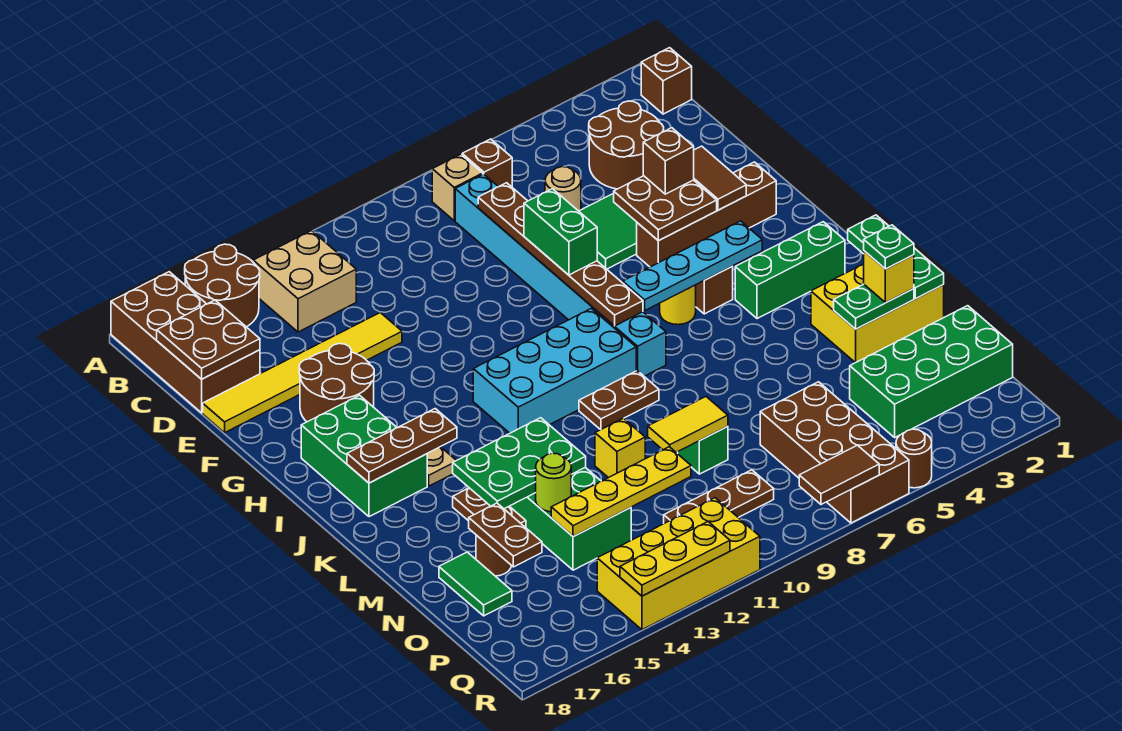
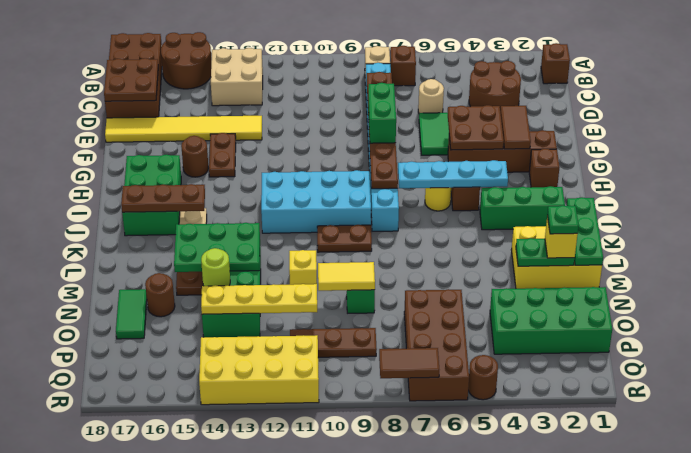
brown 1x1 brick [643,128,694,194] -> brown 1x1 brick moved to [529,149,560,187]
brown 2x2 round brick [299,344,374,422] -> brown 1x1 round brick [181,136,208,177]
brown 1x2 plate [469,503,542,567] -> brown 1x2 plate moved to [209,133,236,177]
yellow 1x3 plate [620,522,730,596] -> none

